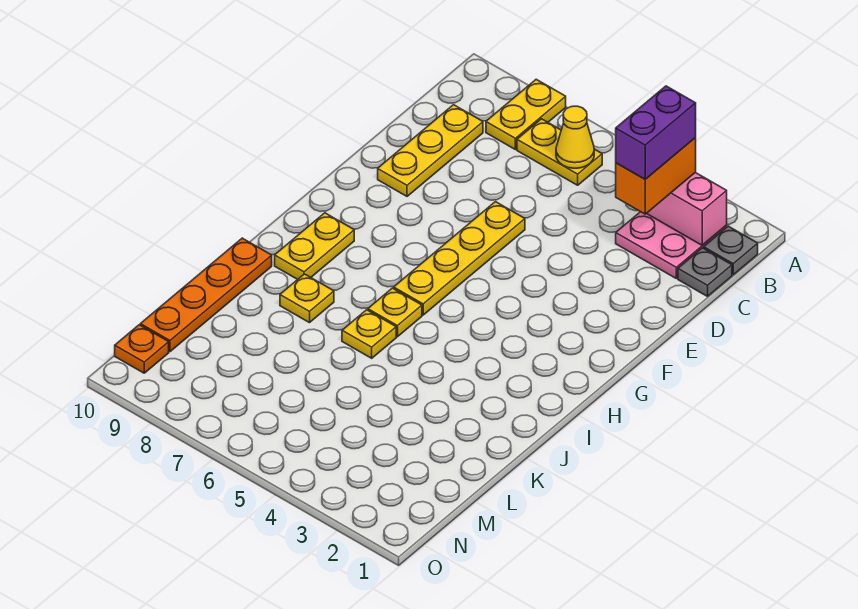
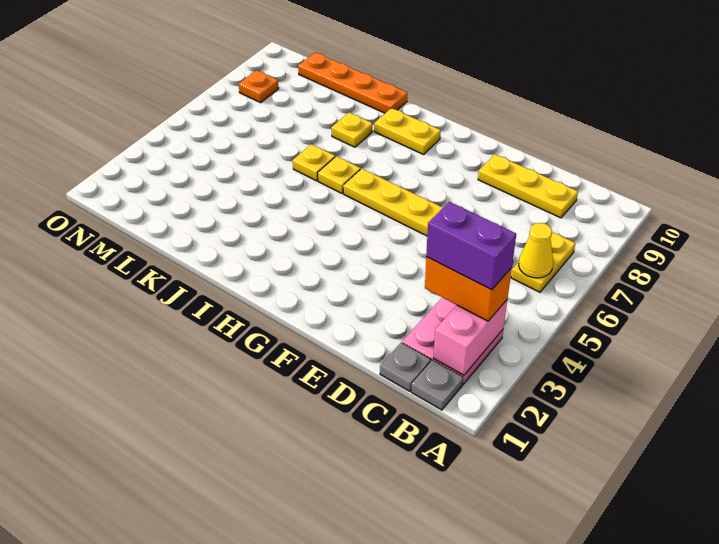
yellow 1x2 plate [486,79,566,149] -> none
orange 1x1 plate [115,325,169,373] -> orange 1x1 plate moved to [239,70,279,103]

